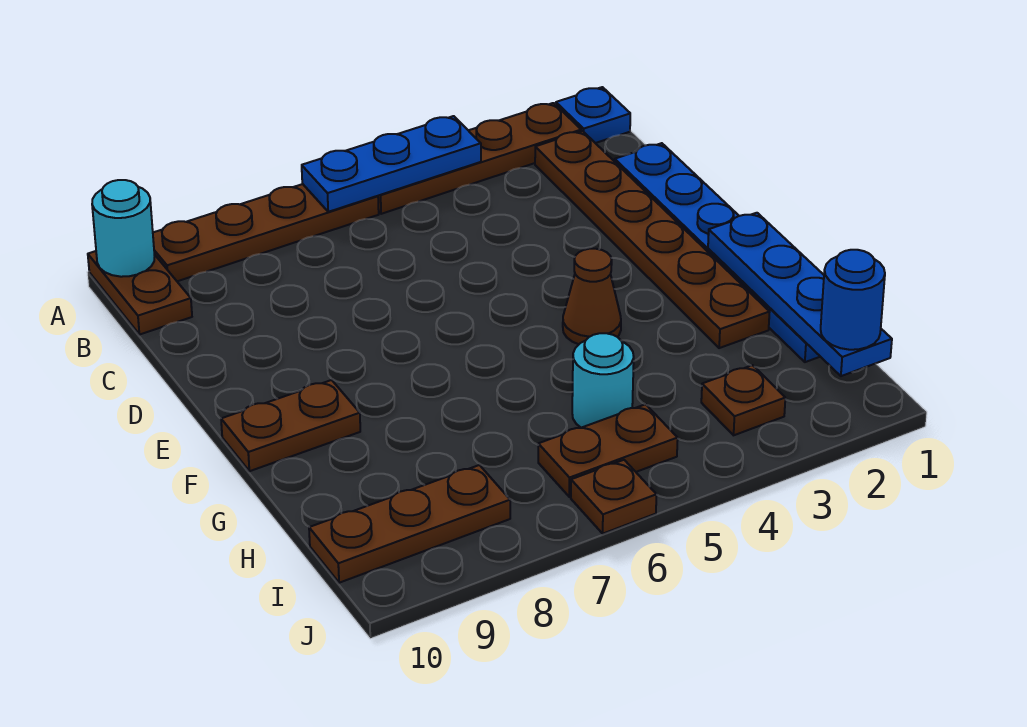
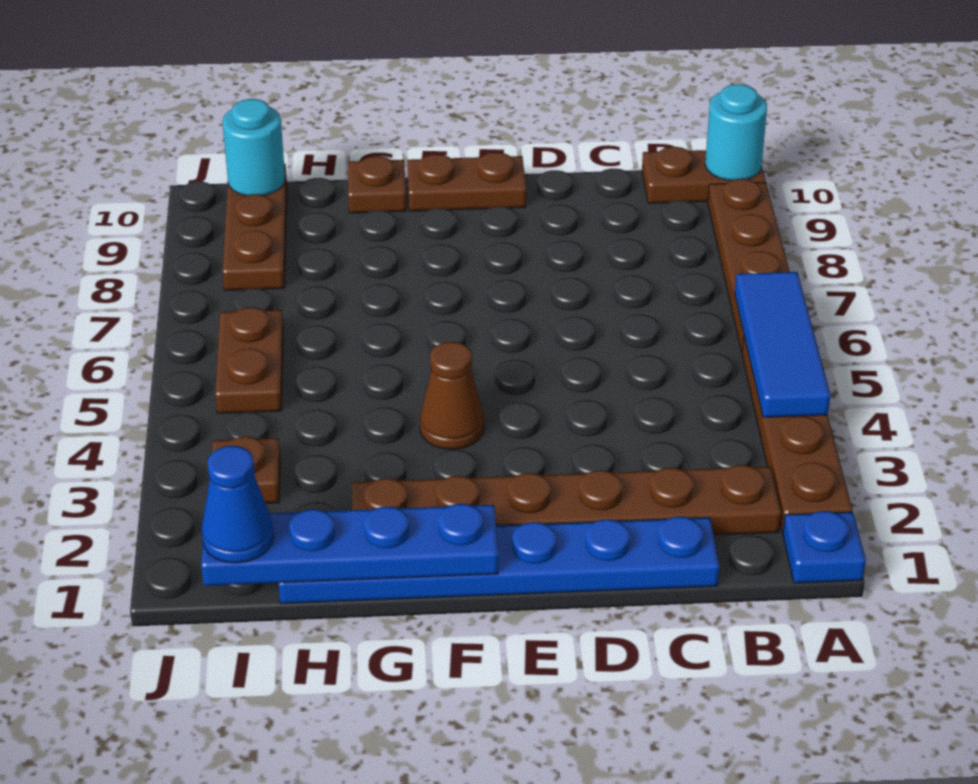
blue 1x3 plate [302,116,481,212] -> blue 1x3 tile [735,272,830,417]
brown 1x2 plate [221,380,360,471] -> brown 1x2 plate turned to [407,152,526,211]
cyan 1x1 round brick [572,333,634,428] -> cyan 1x1 round brick moved to [222,99,285,196]
blue 1x1 round brick [821,250,885,350] -> blue 1x1 cone [202,446,274,563]
brown 1x1 plate [571,460,657,534] -> brown 1x1 plate moved to [348,156,406,213]

